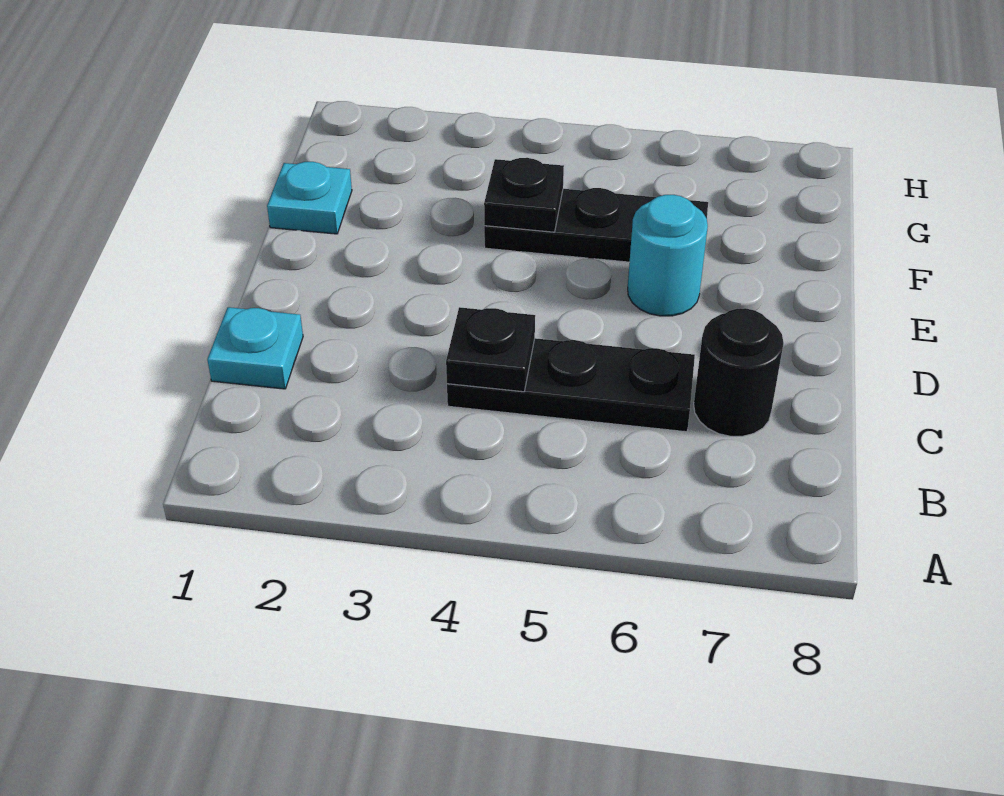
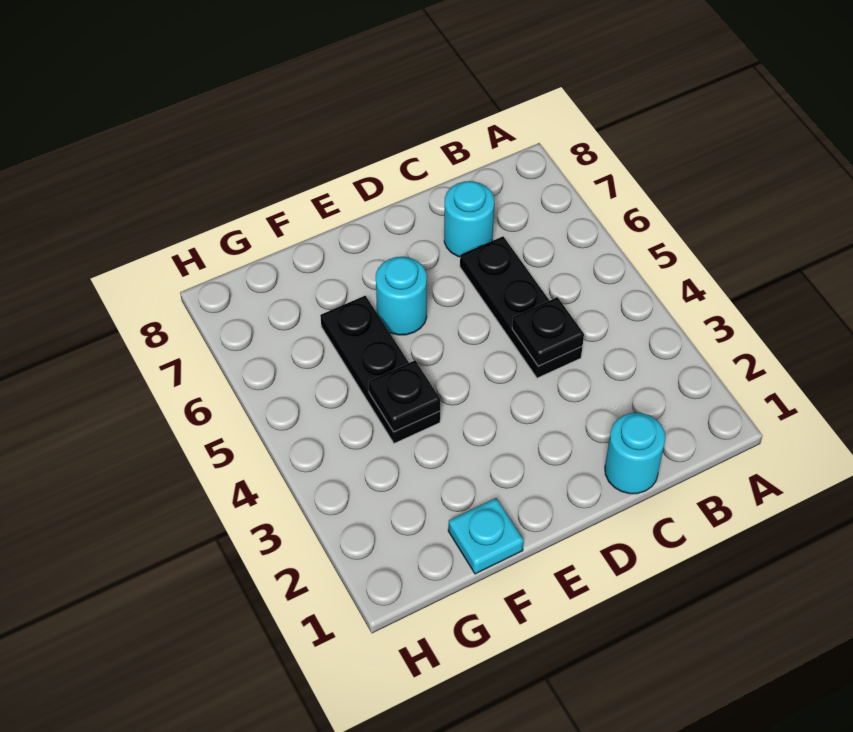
cyan 1x1 plate [207,307,303,389] -> cyan 1x1 round brick [605,413,665,494]
black 1x1 round brick [694,308,784,436] -> cyan 1x1 round brick [444,181,494,257]

